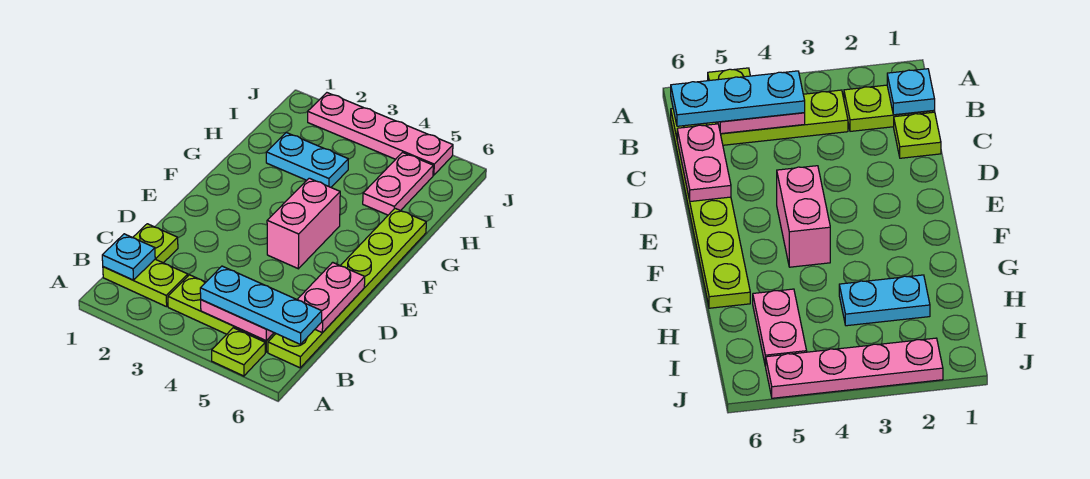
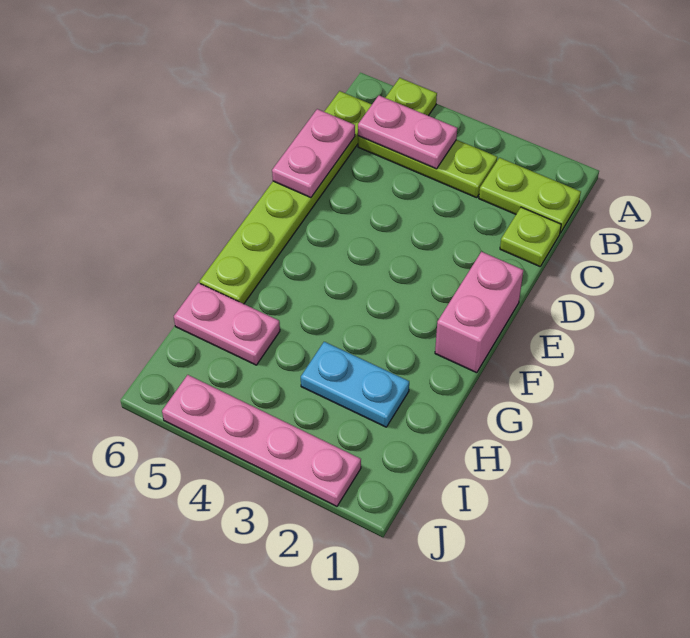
cyan 1x1 plate [102,234,155,280] -> none
cyan 1x3 plate [200,266,322,344] -> none
pink 1x2 brick [267,178,340,269] -> pink 1x2 brick moved to [435,252,523,373]
pink 1x2 plate [363,152,433,215] -> pink 1x2 plate turned to [174,283,280,365]

